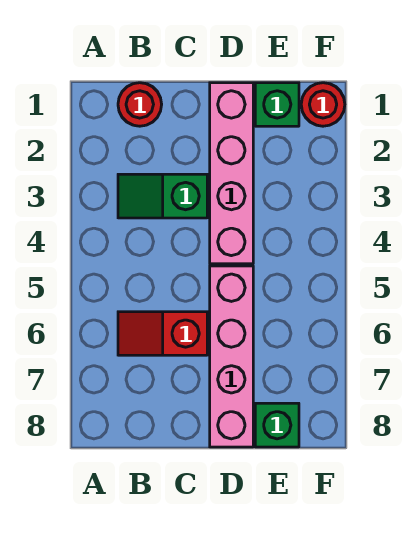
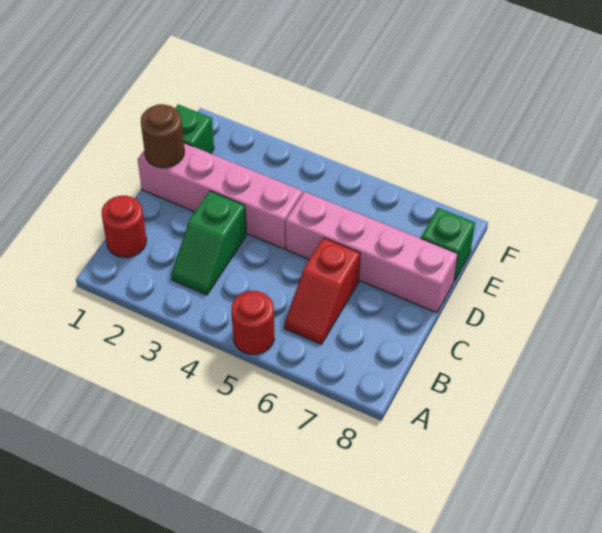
none -> brown 1x1 round brick [141,104,184,168]
red 1x1 round brick [301,83,345,126] -> red 1x1 round brick moved to [231,291,274,354]

